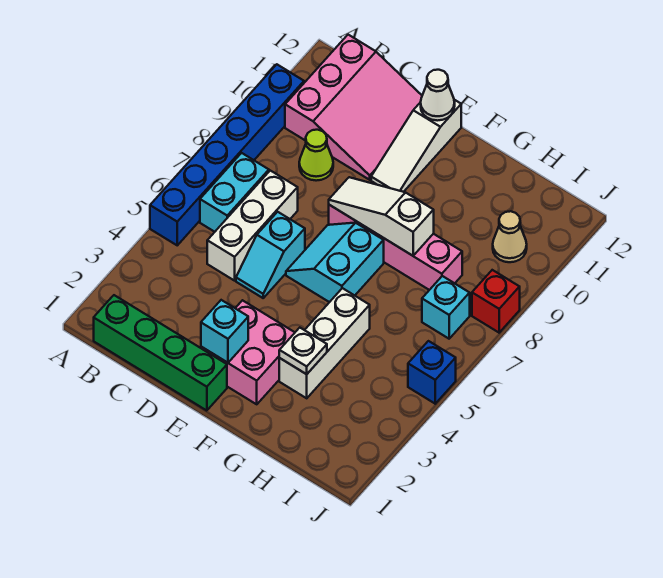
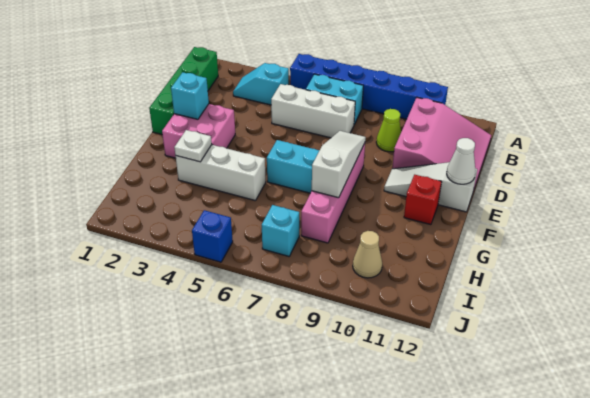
pink 3x3 slope [285,35,422,180] -> pink 3x3 slope turned to [392,98,491,191]
cyan 1x2 slope [236,212,305,298] -> cyan 1x2 slope moved to [233,63,289,105]
red 1x1 brick [472,270,520,333] -> red 1x1 brick moved to [404,175,442,225]

